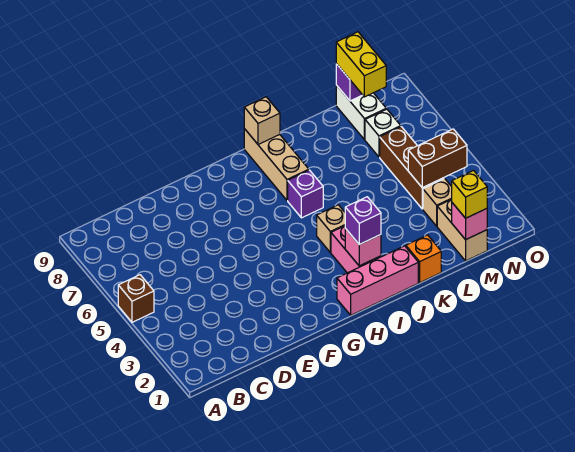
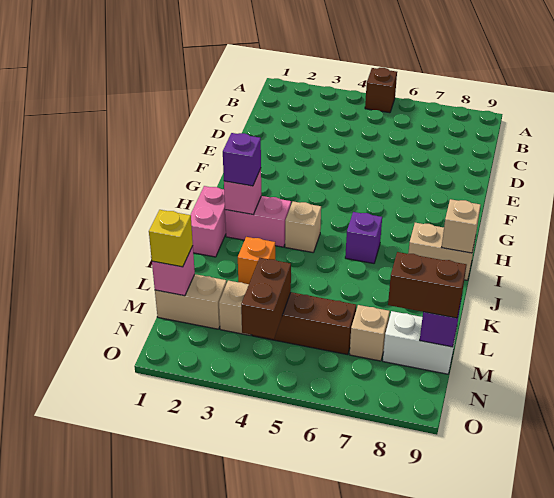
pink 1x3 brick [337,246,418,315] -> pink 1x2 brick [191,186,226,257]
tan 1x3 brick [244,129,309,200] -> tan 1x2 brick [408,223,475,280]
orange 1x1 brick [406,235,441,283] -> orange 1x1 brick moved to [238,237,275,284]
white 1x1 brick [365,109,401,157] -> tan 1x1 brick [350,305,390,361]
yellow 1x2 brick [336,32,386,97] -> brown 1x2 brick [388,252,466,318]

